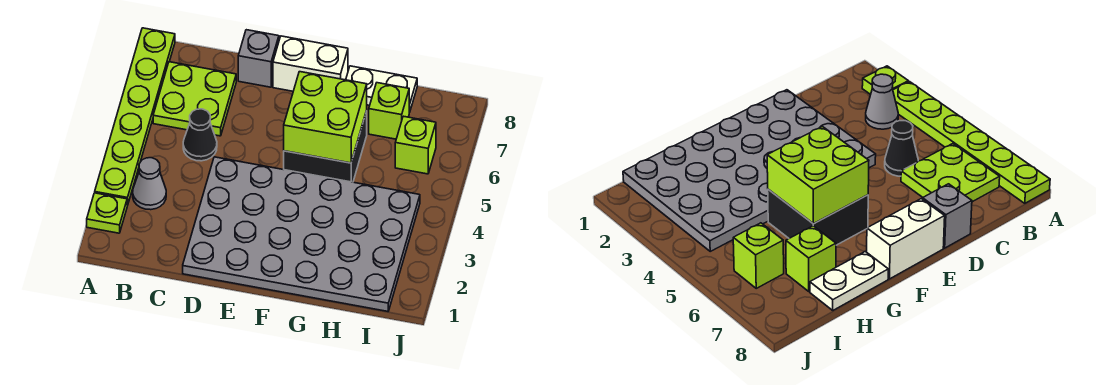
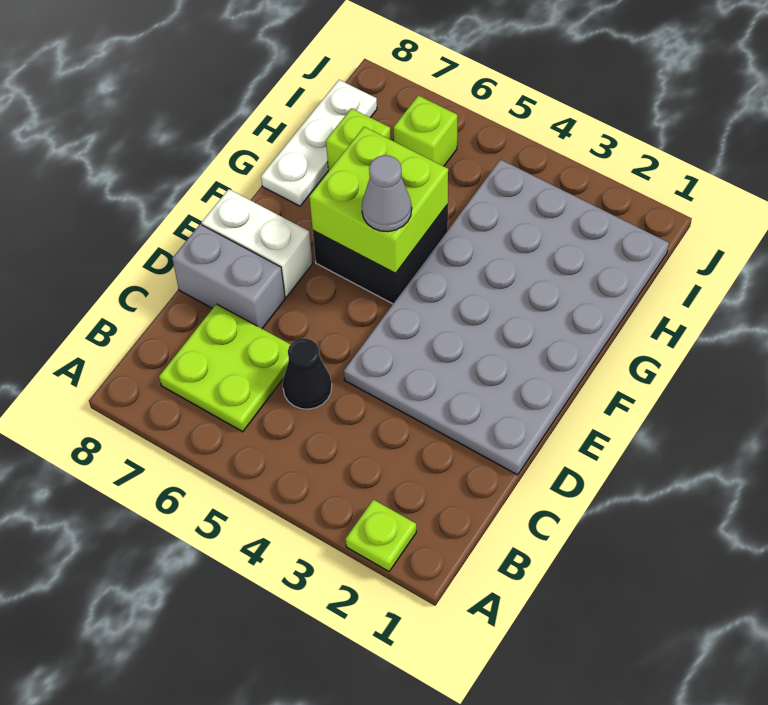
lime 1x6 plate [95,28,175,206] -> none
grey 1x1 cone [133,158,166,210] -> grey 1x1 cone moved to [362,155,412,232]
grey 1x1 brick [238,30,279,87] -> grey 1x2 brick [172,224,285,329]
white 1x2 brick [273,36,348,91] -> white 1x2 brick turned to [202,189,312,297]
white 1x2 plate [346,66,417,112] -> white 1x3 plate [261,80,377,206]

